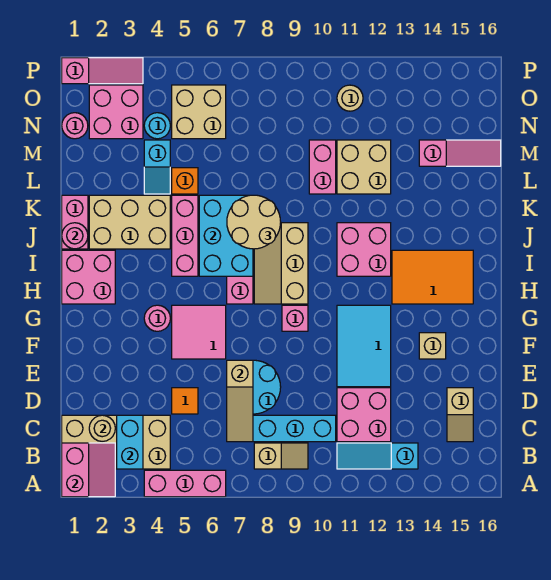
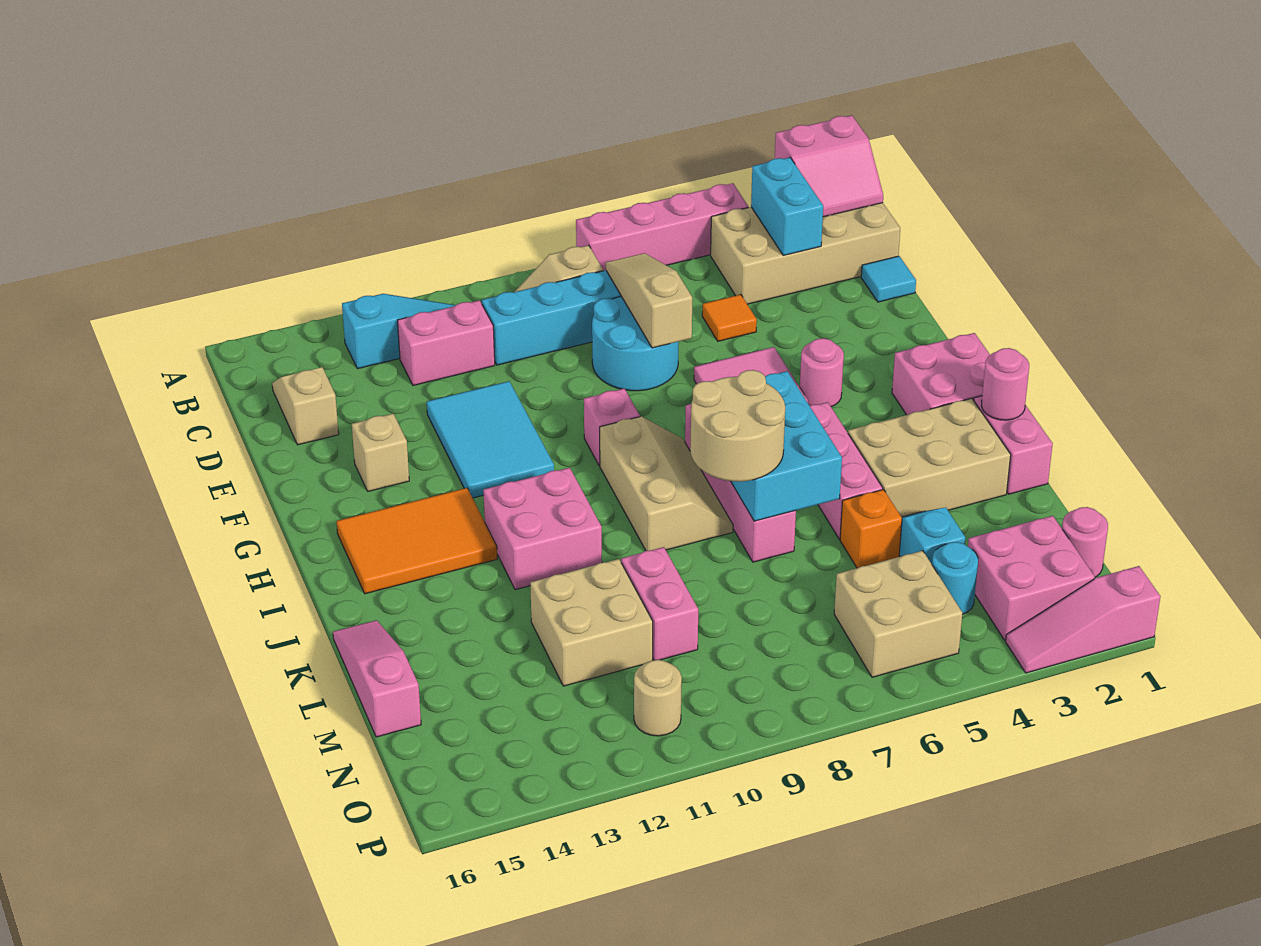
pink 2x2 slope [62,443,115,497] -> pink 2x2 slope turned to [775,115,883,217]
pink 1x3 brick [144,470,226,497] -> pink 1x4 brick [576,183,748,271]
tan 1x1 round brick [89,415,115,442] -> none
pink 2x2 brick [337,388,391,442] -> pink 1x2 brick [398,300,495,385]
none -> cyan 1x1 tile [861,256,916,302]
pink 1x3 slope [419,140,501,166] -> pink 1x3 slope turned to [333,620,421,737]

